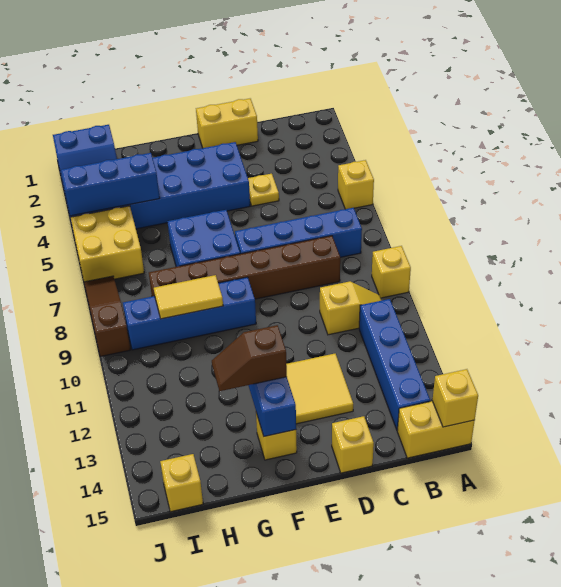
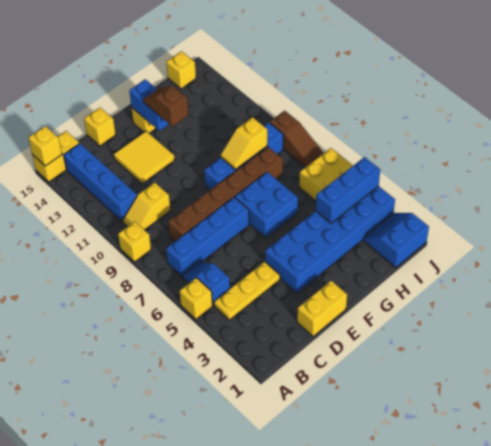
none -> blue 1x2 slope [183,262,230,305]
yellow 1x1 plate [248,174,279,206] -> yellow 1x3 plate [214,262,280,320]
brown 1x2 slope [212,325,287,391] -> brown 1x2 slope turned to [143,86,188,127]
yellow 1x2 tile [154,275,223,319] -> yellow 1x2 slope [221,117,267,170]

